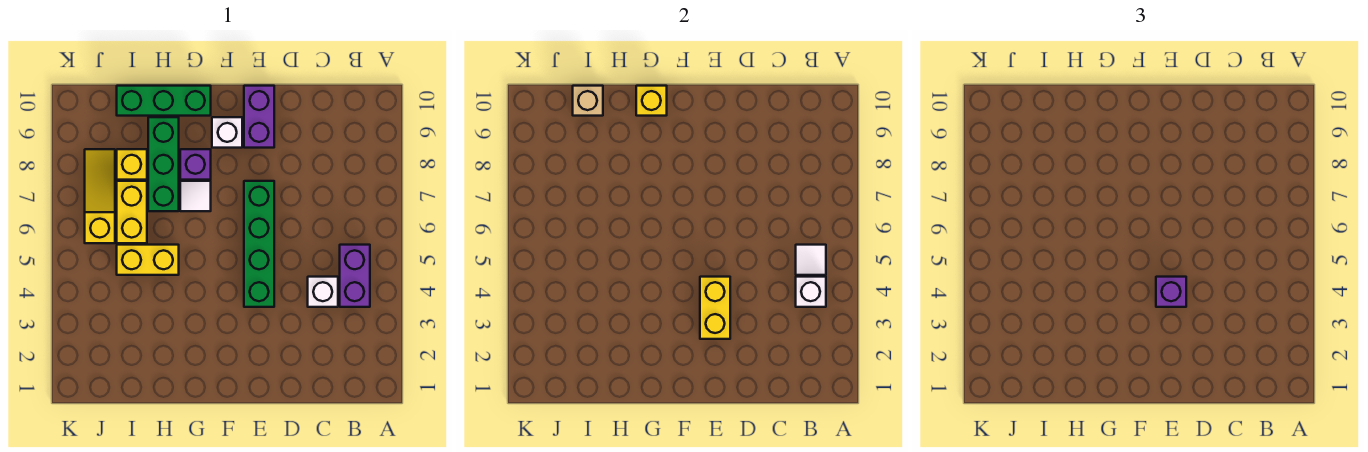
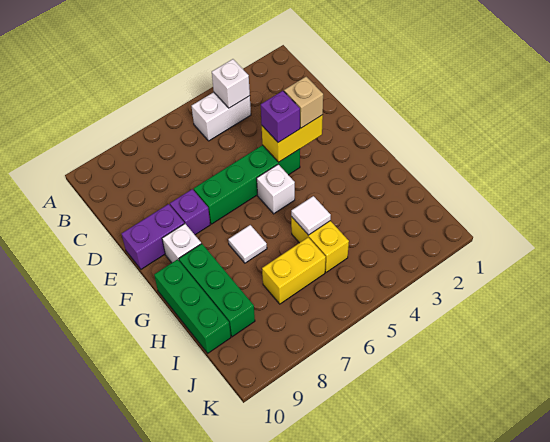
purple 1x2 brick [340,245,370,307] -> white 1x2 brick [192,92,251,141]
white 1x1 tile [796,245,826,275] -> white 1x1 tile moved to [291,196,331,235]
white 1x1 brick [308,277,338,307] -> white 1x1 brick moved to [257,164,295,214]
purple 1x1 brick [180,149,211,180] -> purple 1x1 brick moved to [170,189,210,235]
yellow 1x1 brick [636,86,667,116] -> none
green 1x3 brick [148,117,179,211] -> green 1x3 brick turned to [179,244,255,337]
yellow 1x1 brick [117,149,147,180] -> none
tan 1x1 brick [573,86,603,116] -> tan 1x1 brick moved to [284,77,323,128]
yellow 1x3 slope [85,149,115,243] -> none

